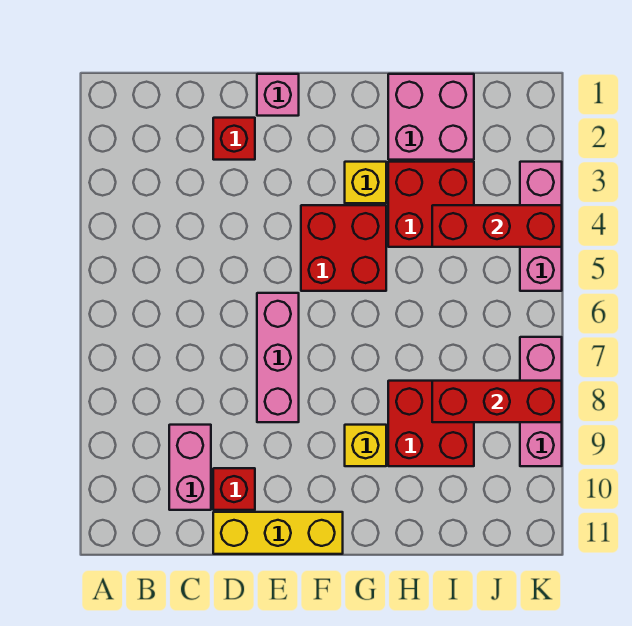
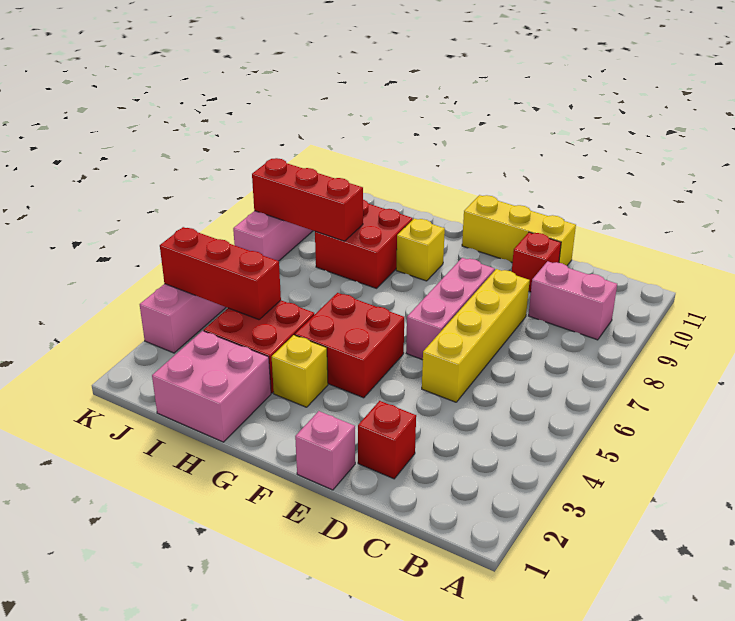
pink 1x2 brick [169,425,211,510] -> pink 1x2 brick turned to [529,261,617,340]
none -> yellow 1x4 brick [422,269,530,402]

